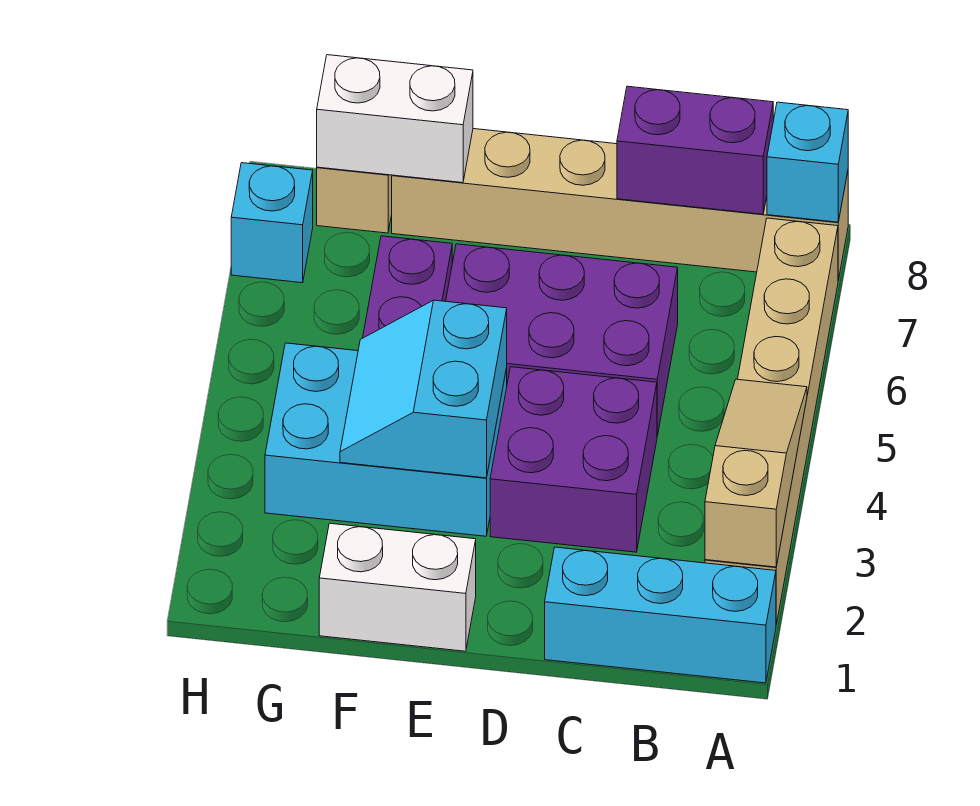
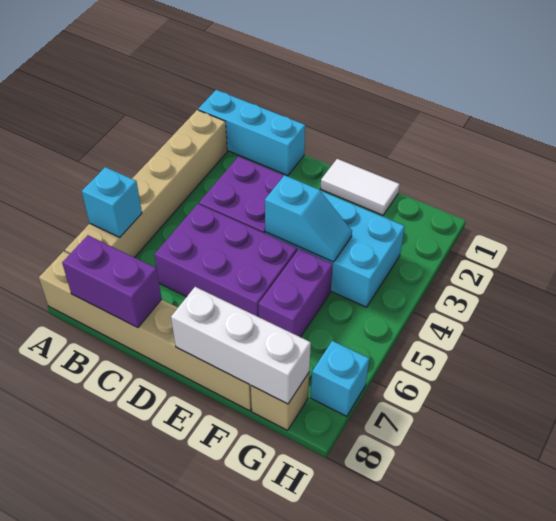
tan 1x3 slope [705,379,807,567] -> none
cyan 1x1 brick [767,102,848,222] -> cyan 1x1 brick moved to [82,167,142,237]
white 1x2 brick [319,523,476,651] -> white 1x2 tile [320,159,400,215]
cyan 2x2 slope [340,300,507,478] -> cyan 1x2 slope [265,175,352,262]
white 1x2 brick [317,55,473,183] -> white 1x3 brick [171,287,311,404]

